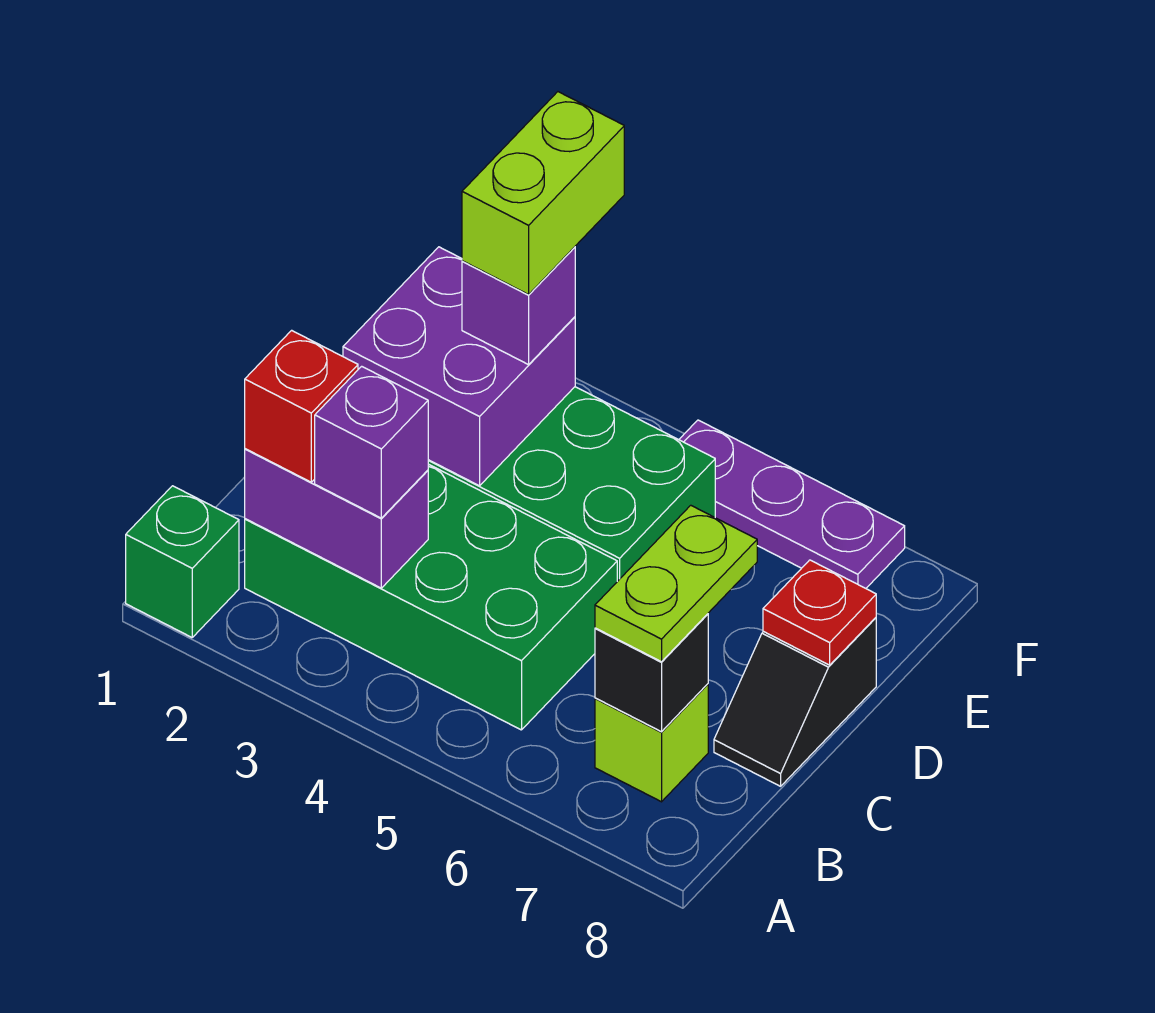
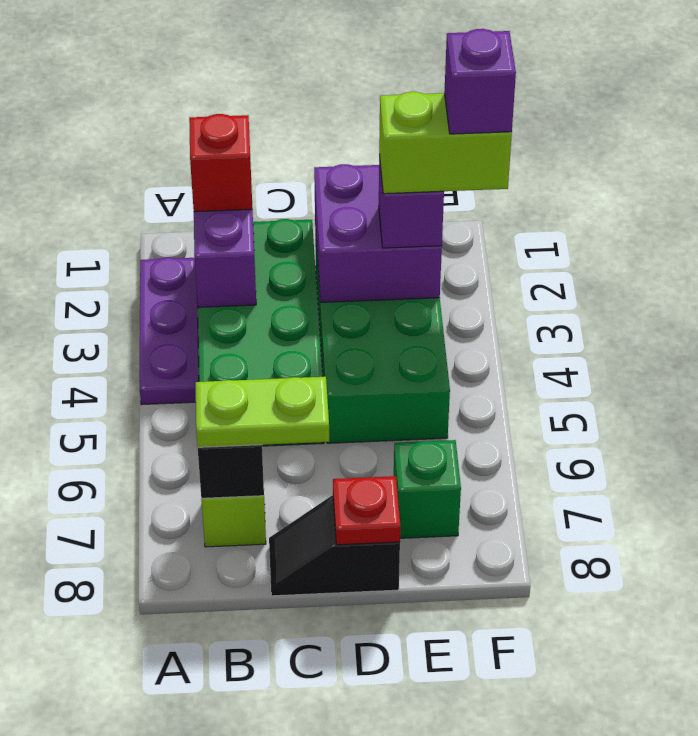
green 1x1 brick [126,486,239,637] -> green 1x1 brick moved to [394,440,461,538]
purple 1x1 brick [315,366,428,518] -> purple 1x1 brick moved to [444,29,516,134]
purple 1x3 plate [679,420,905,588] -> purple 1x3 plate moved to [140,257,199,405]

